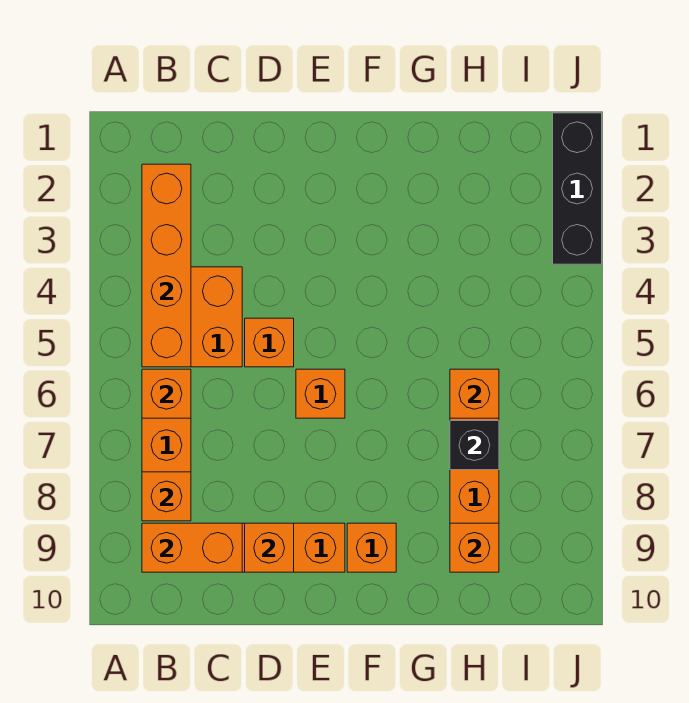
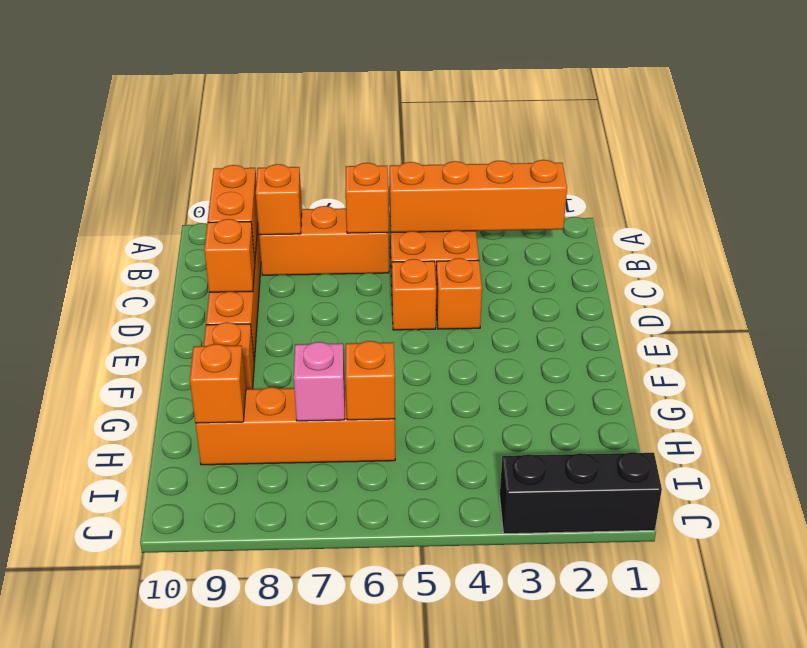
orange 1x1 brick [296,369,345,418] -> orange 1x1 brick moved to [436,258,482,329]
black 1x1 brick [450,421,499,470] -> pink 1x1 brick [294,342,345,421]

